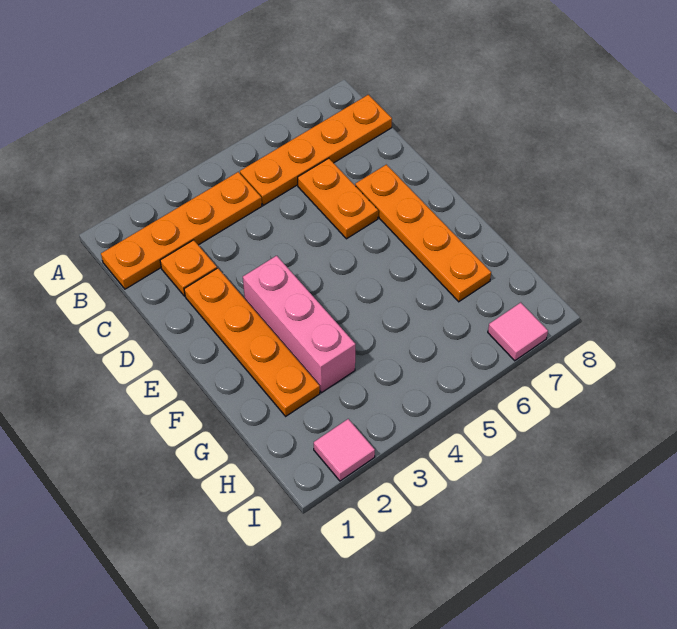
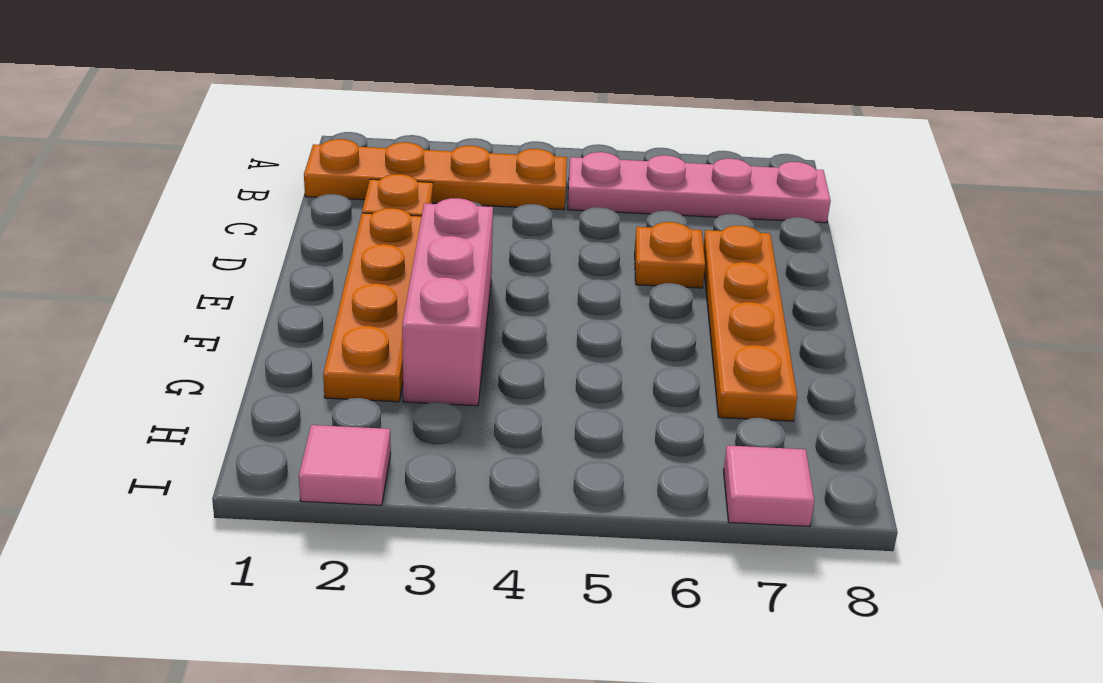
orange 1x4 plate [240,95,392,205] -> pink 1x4 plate [568,152,831,223]
orange 1x2 plate [298,158,378,239] -> orange 1x1 plate [635,222,705,288]

